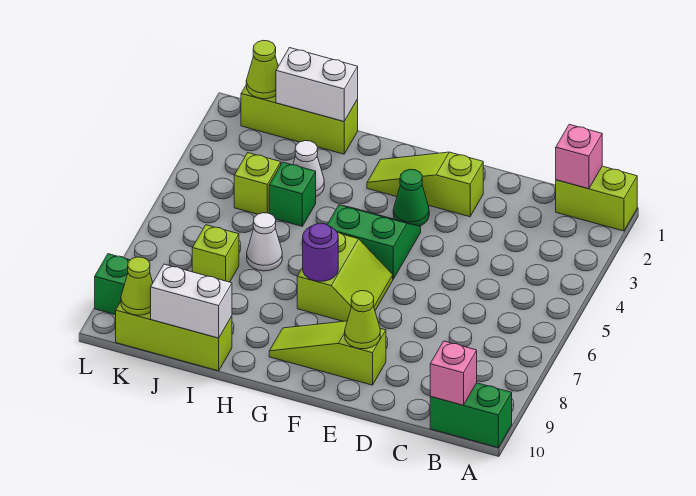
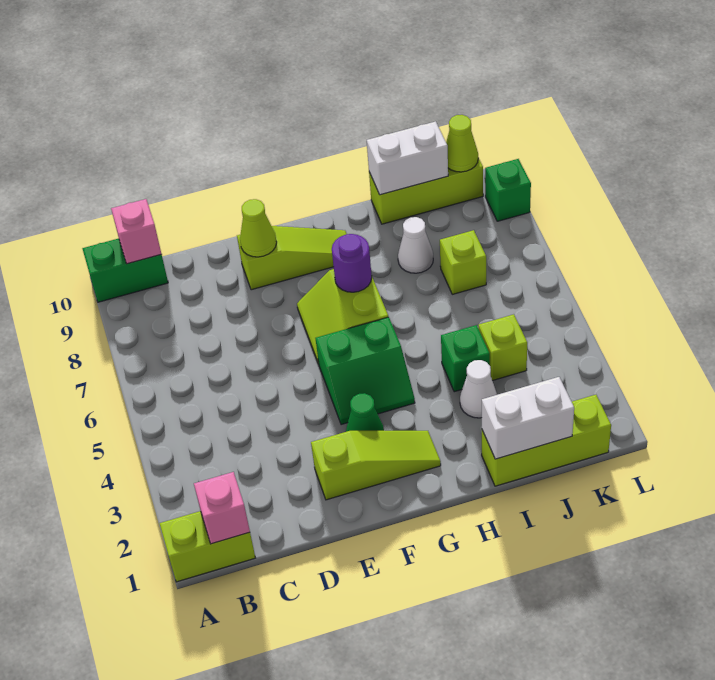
white 1x1 cone [247,213,282,271] -> white 1x1 cone moved to [398,217,433,273]
lime 1x1 cone [246,41,278,99] -> none

